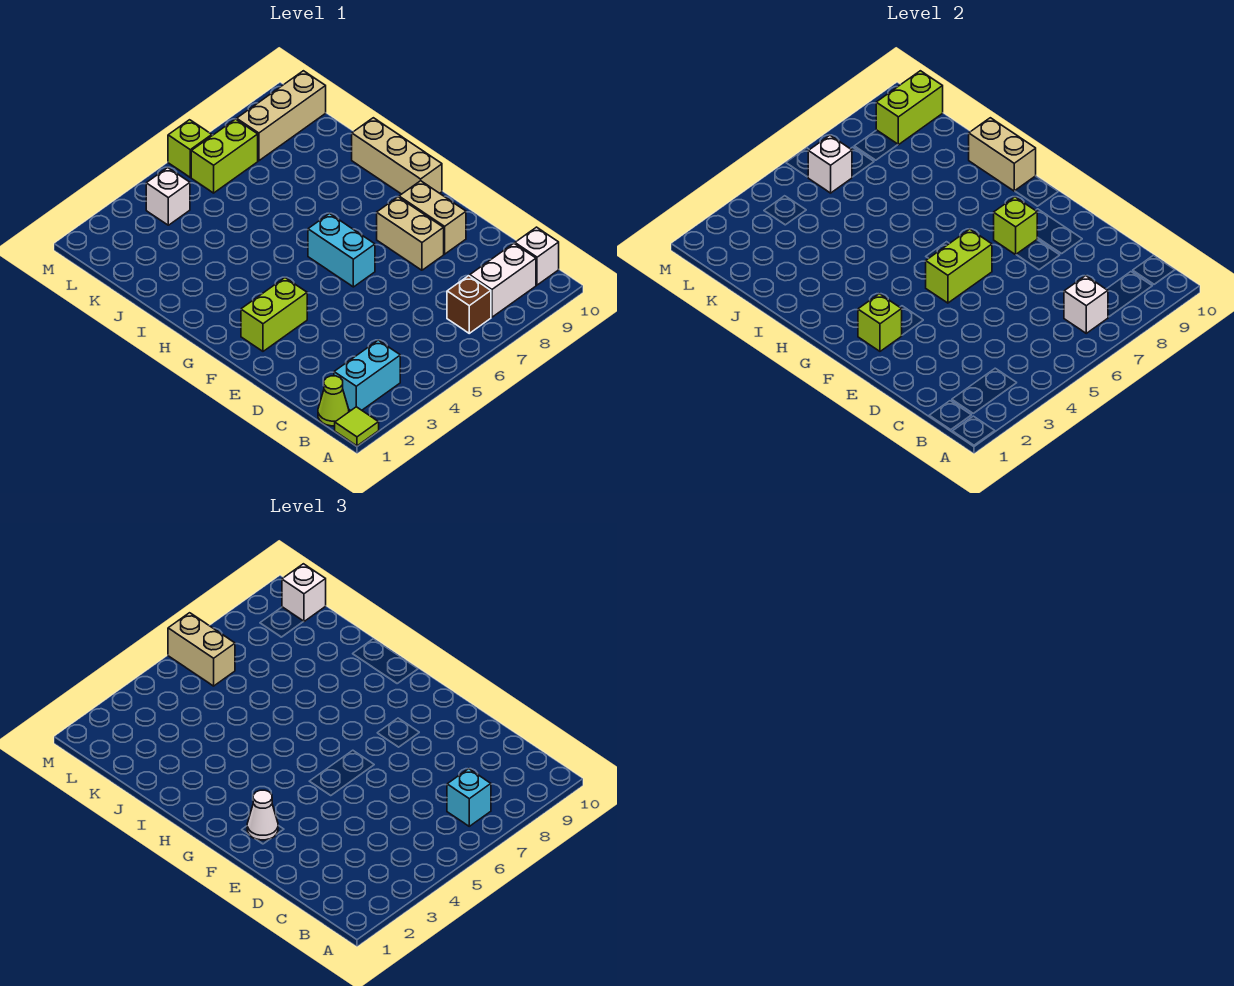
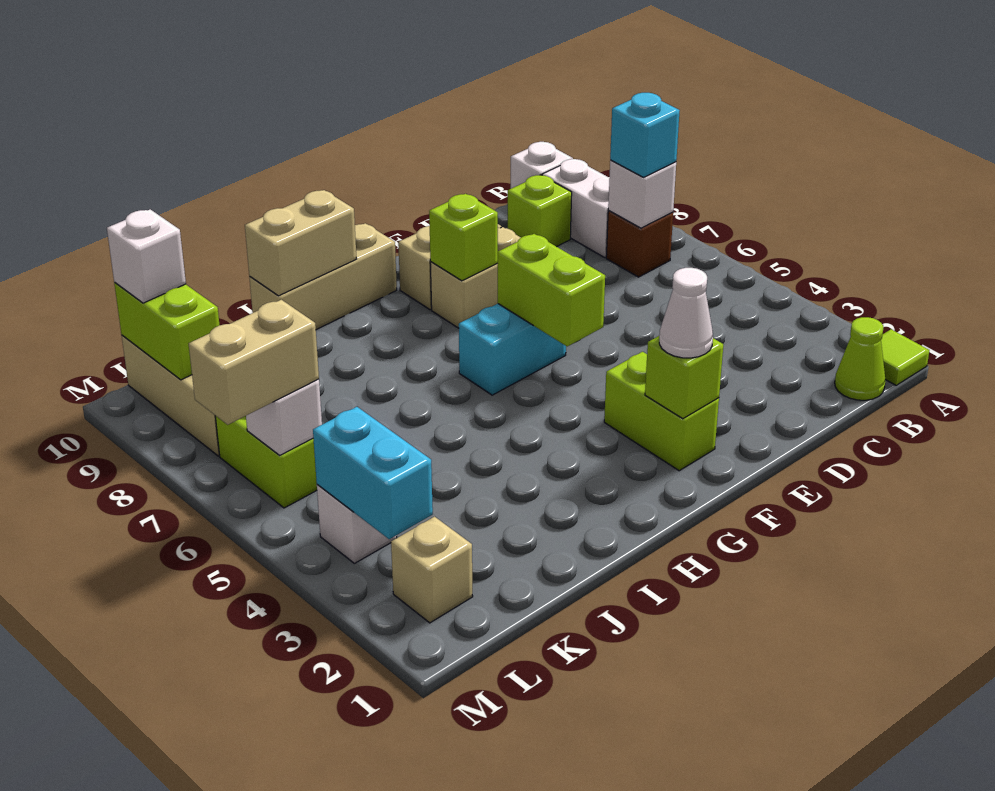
cyan 1x2 brick [334,340,400,410] -> cyan 1x2 brick moved to [313,407,433,539]
none -> tan 1x1 brick [391,517,473,623]
lime 1x1 brick [168,120,212,177] -> lime 1x1 brick moved to [508,175,572,247]

